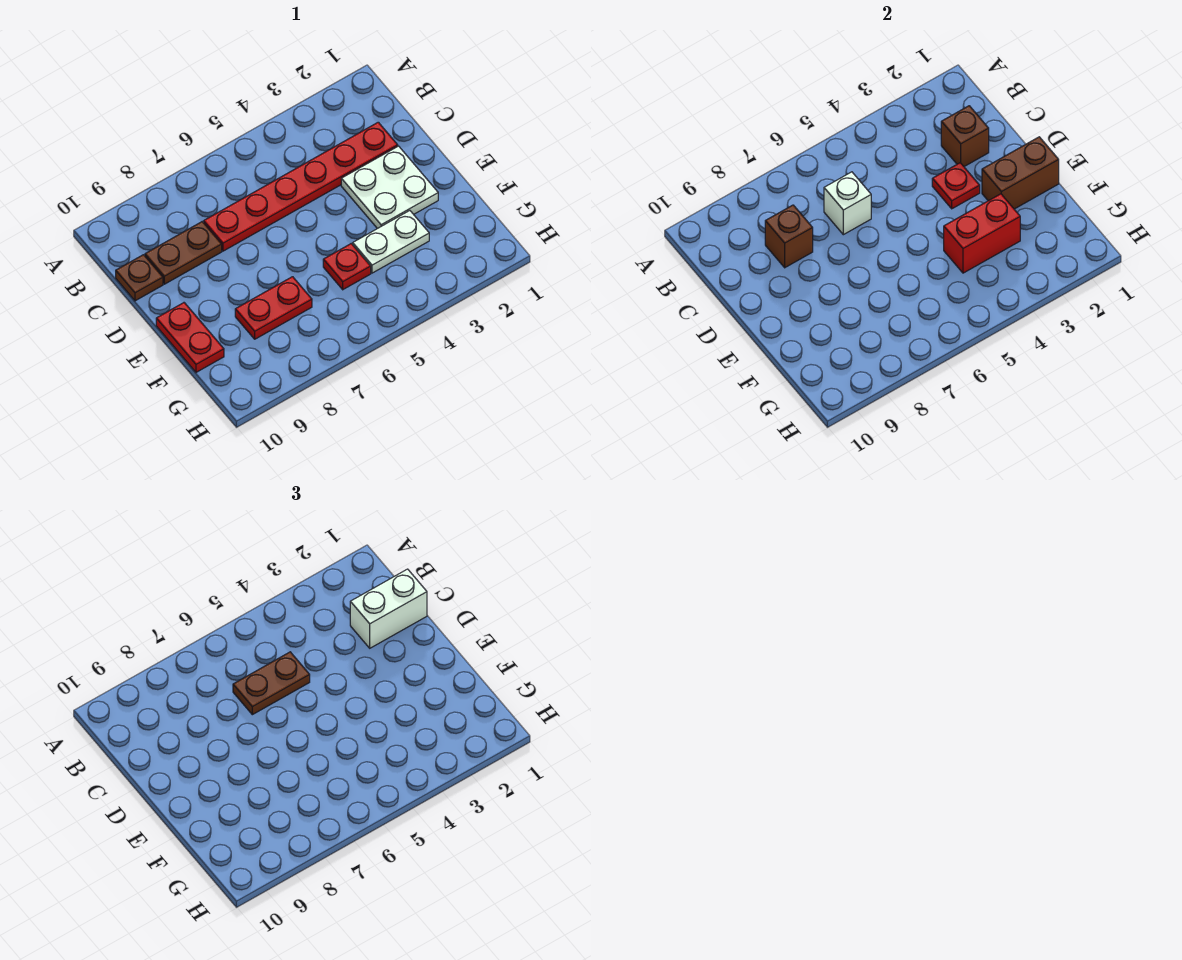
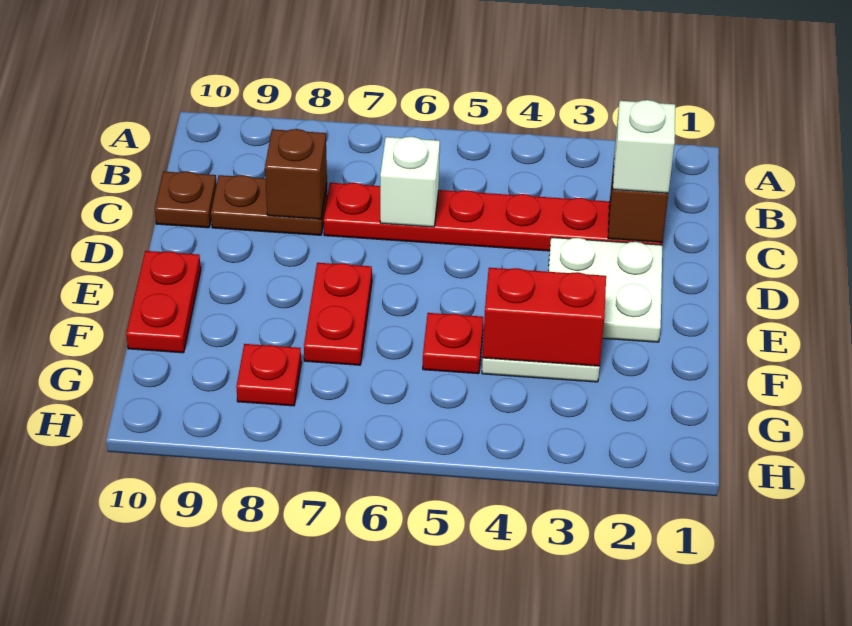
white 1x2 brick [350,569,427,648] -> white 1x1 brick [613,100,675,193]
brown 1x2 plate [233,652,310,715] -> none
red 1x1 plate [932,163,980,209] -> red 1x1 plate moved to [236,344,301,406]
brown 1x2 brick [982,137,1059,209] -> none
red 1x2 plate [235,277,312,339] -> red 1x2 plate turned to [304,263,372,365]

